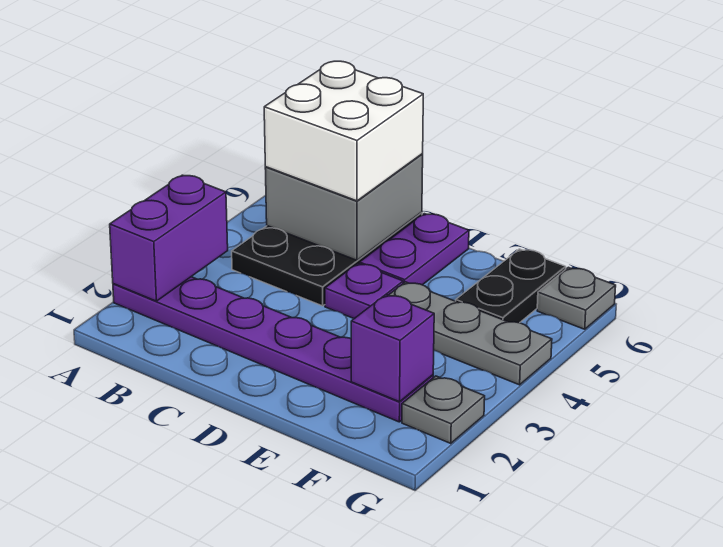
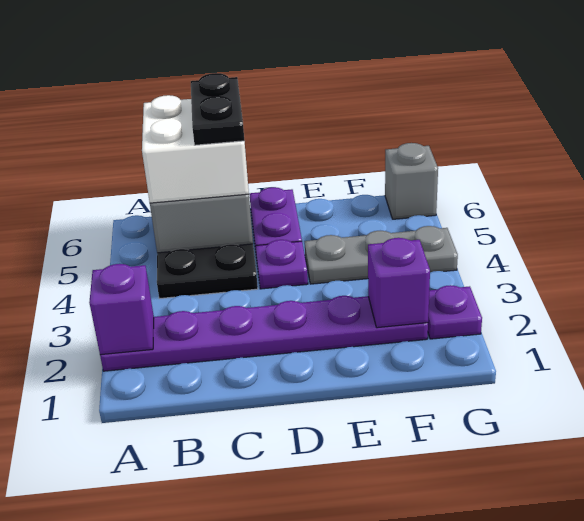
purple 1x2 brick [110,175,228,301] -> purple 1x1 brick [89,264,154,355]
black 1x2 plate [456,249,566,323] -> black 1x2 plate moved to [191,73,244,145]
grey 1x1 plate [402,376,485,444] -> purple 1x1 plate [428,285,482,339]
grey 1x1 plate [537,267,616,329] -> grey 1x1 brick [385,143,438,219]

